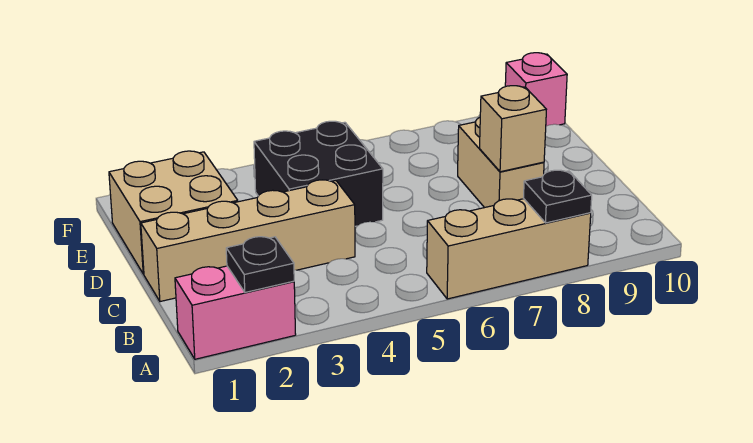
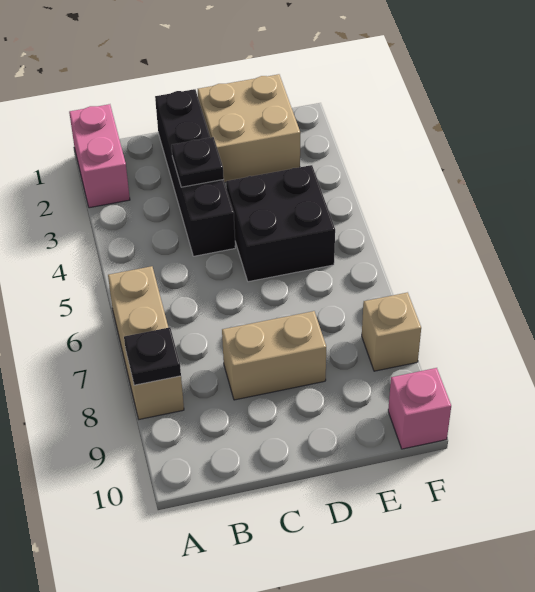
black 1x1 plate [226,237,294,292] -> black 1x1 plate moved to [172,137,224,187]
tan 1x4 brick [141,180,355,302] -> black 1x4 brick [155,89,235,256]
tan 1x1 brick [480,86,546,172] -> tan 1x1 brick moved to [362,292,421,371]

